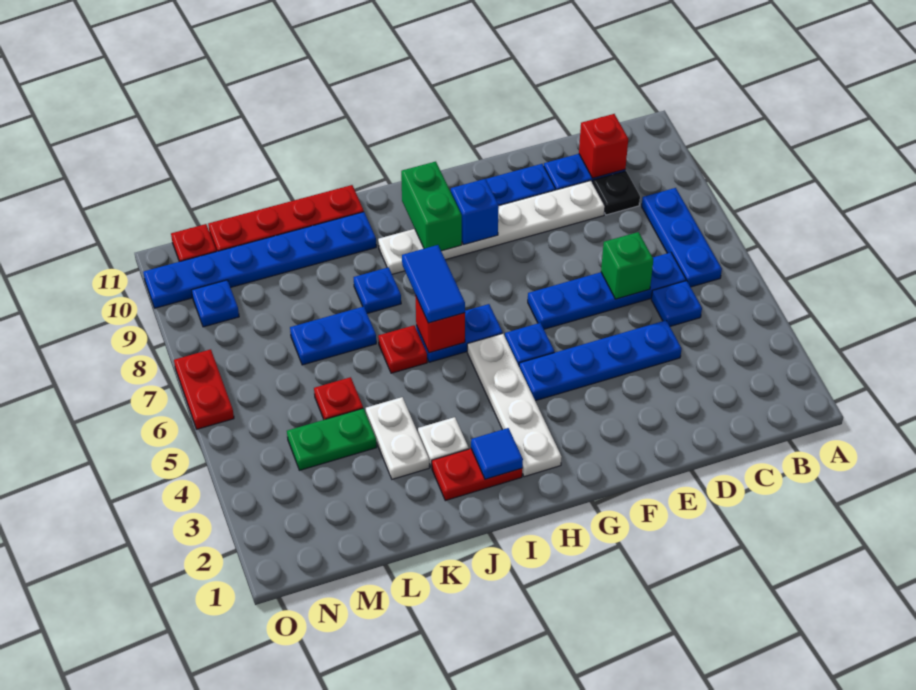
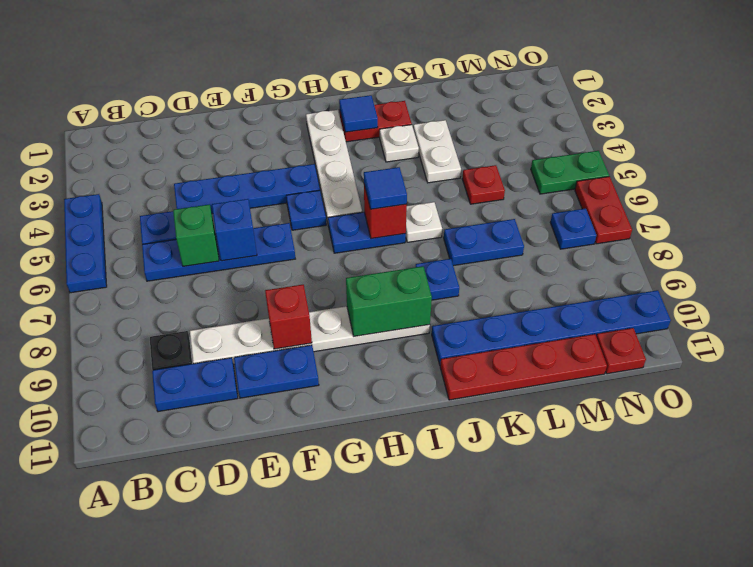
blue 1x3 plate [642,188,722,287] -> blue 1x3 plate moved to [64,194,107,293]
red 1x1 brick [579,114,628,178] -> red 1x1 brick moved to [265,285,312,349]
blue 1x1 brick [451,179,499,245] -> blue 1x1 brick moved to [212,199,257,261]
green 1x2 brick [401,162,462,251] -> green 1x2 brick turned to [346,266,432,336]
blue 1x2 tile [402,245,465,323] -> blue 1x1 tile [364,167,407,209]
red 1x1 plate [378,325,427,373] -> white 1x1 plate [405,202,442,242]
green 1x2 plate [287,408,377,470] -> green 1x2 plate moved to [531,151,609,194]
blue 1x1 plate [192,280,239,327] -> blue 1x1 plate moved to [550,208,596,249]

